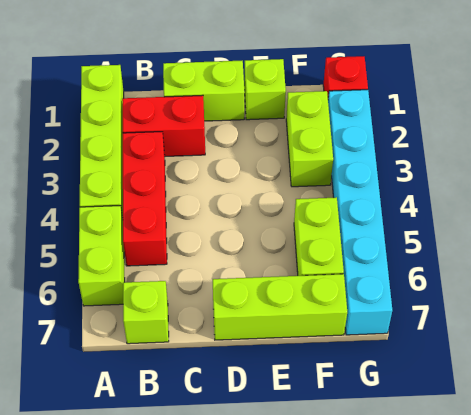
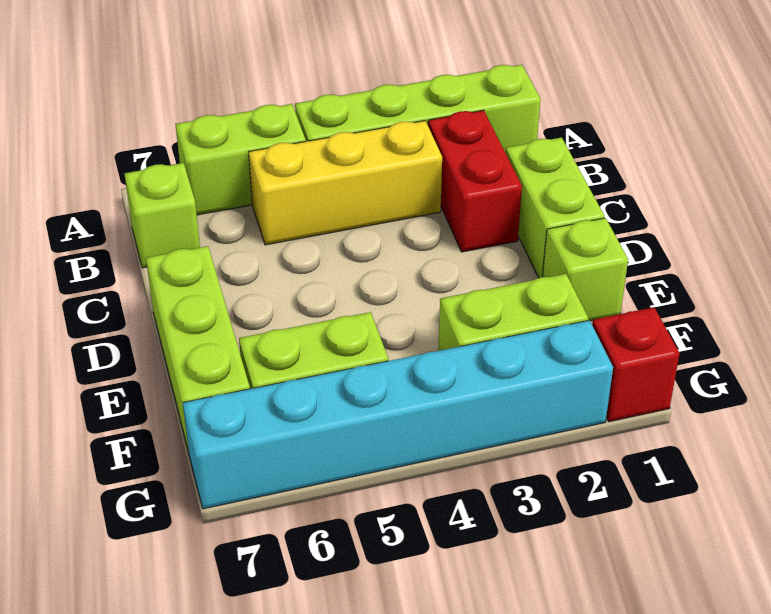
red 1x3 brick [123,132,167,266] -> yellow 1x3 brick [249,121,442,245]

